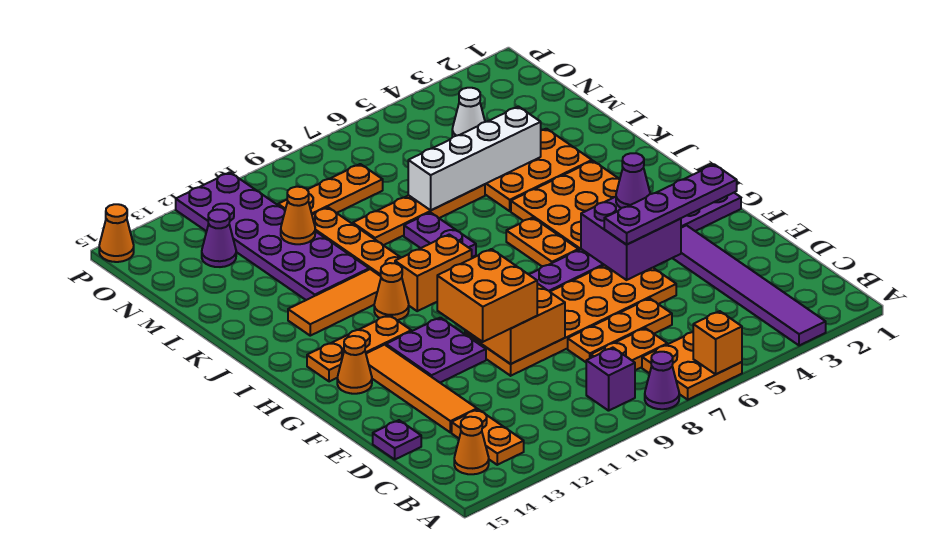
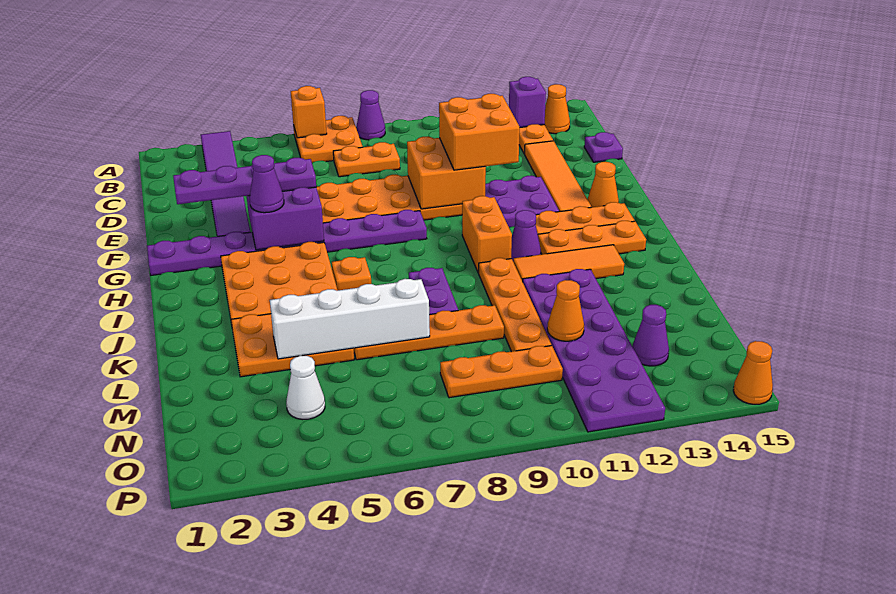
purple 1x1 brick [586,348,635,411] -> purple 1x1 brick moved to [509,77,546,127]
orange 1x3 plate [568,298,672,362] -> orange 1x3 plate moved to [538,221,646,254]
orange 1x2 plate [506,218,579,266] -> orange 1x1 plate [332,257,371,290]
orange 1x2 brick [395,235,472,311] -> orange 1x2 brick turned to [462,196,512,273]
orange 1x1 cone [374,263,409,320] -> purple 1x1 cone [511,210,541,260]

